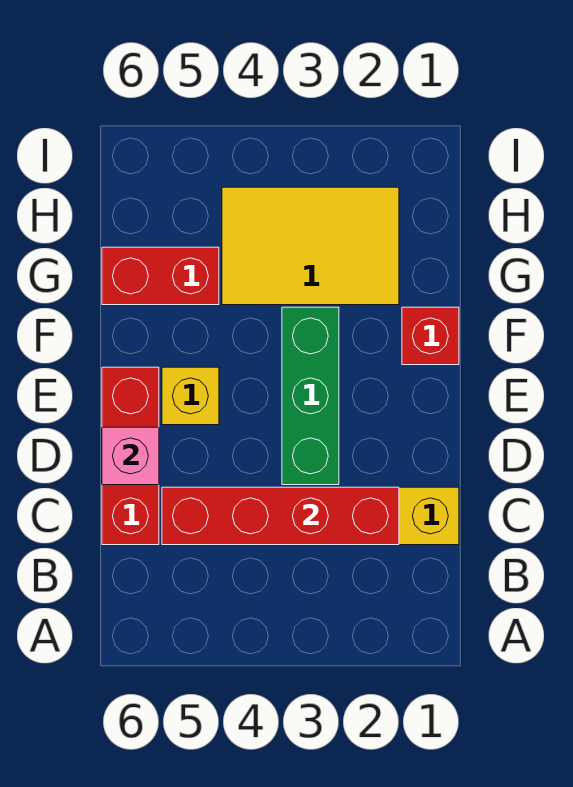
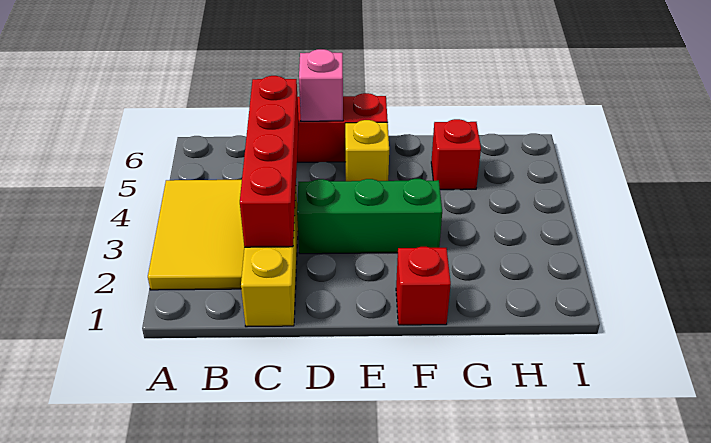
yellow 2x3 tile [222,187,399,305] -> yellow 2x3 tile moved to [148,180,244,290]
red 1x2 brick [102,247,219,305] -> red 1x1 brick [431,119,481,190]

